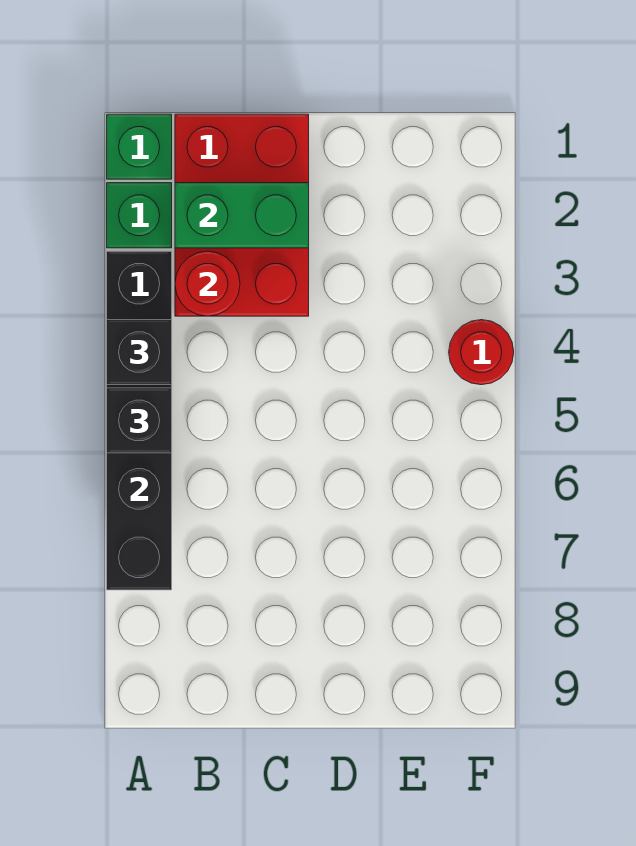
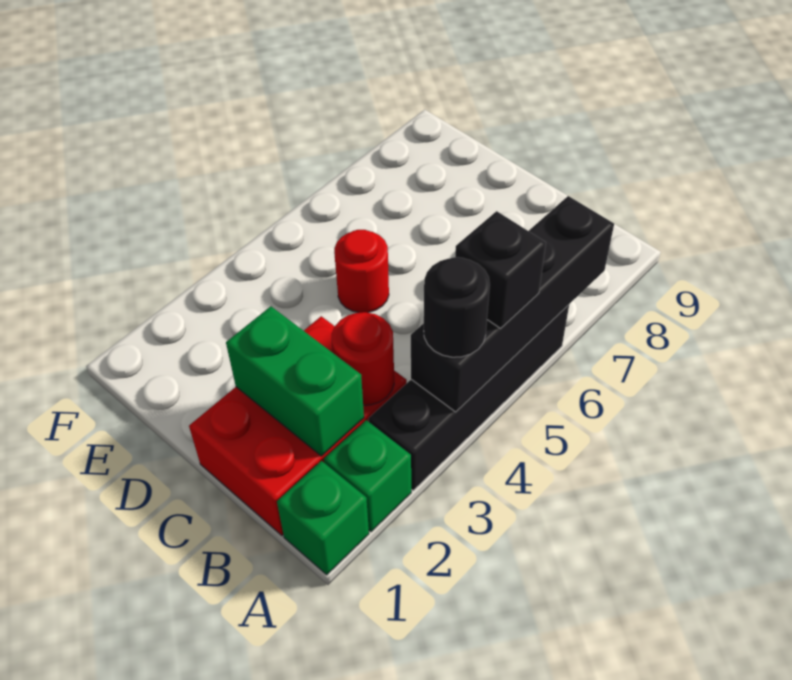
black 1x1 brick [107,320,172,385] -> black 1x1 round brick [424,257,490,357]
red 1x1 round brick [449,320,514,385] -> red 1x1 round brick moved to [334,230,389,313]

